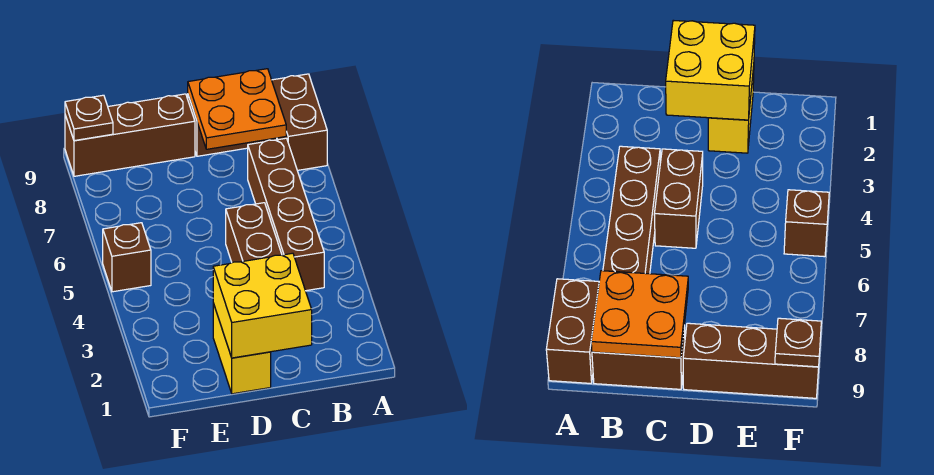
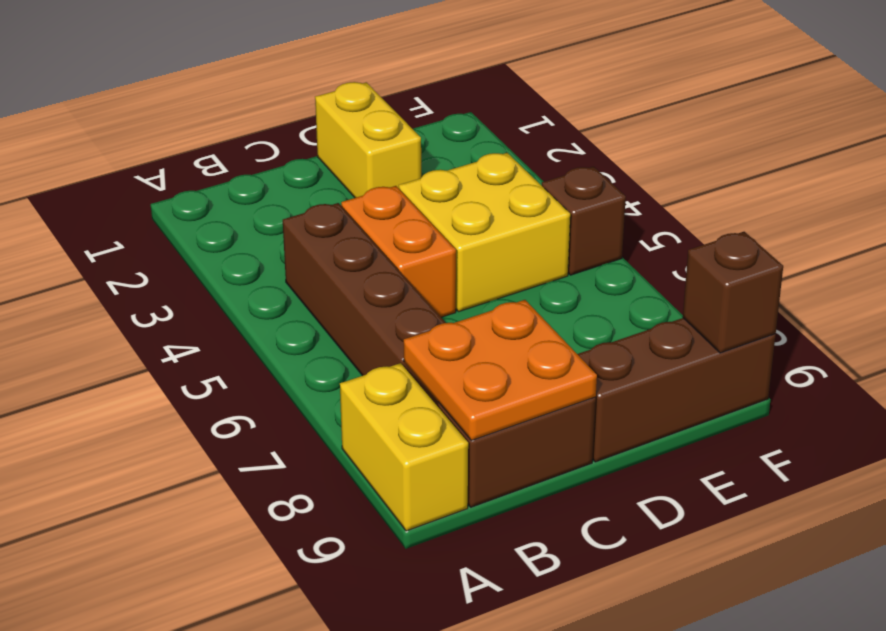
brown 1x2 brick [272,74,327,170] -> yellow 1x2 brick [340,363,468,531]
yellow 2x2 brick [213,253,312,358] -> yellow 2x2 brick moved to [399,153,570,312]
brown 1x2 brick [226,203,282,263] -> orange 1x2 brick [341,186,456,317]
brown 1x1 plate [65,95,113,141] -> brown 1x1 brick [683,232,783,353]

